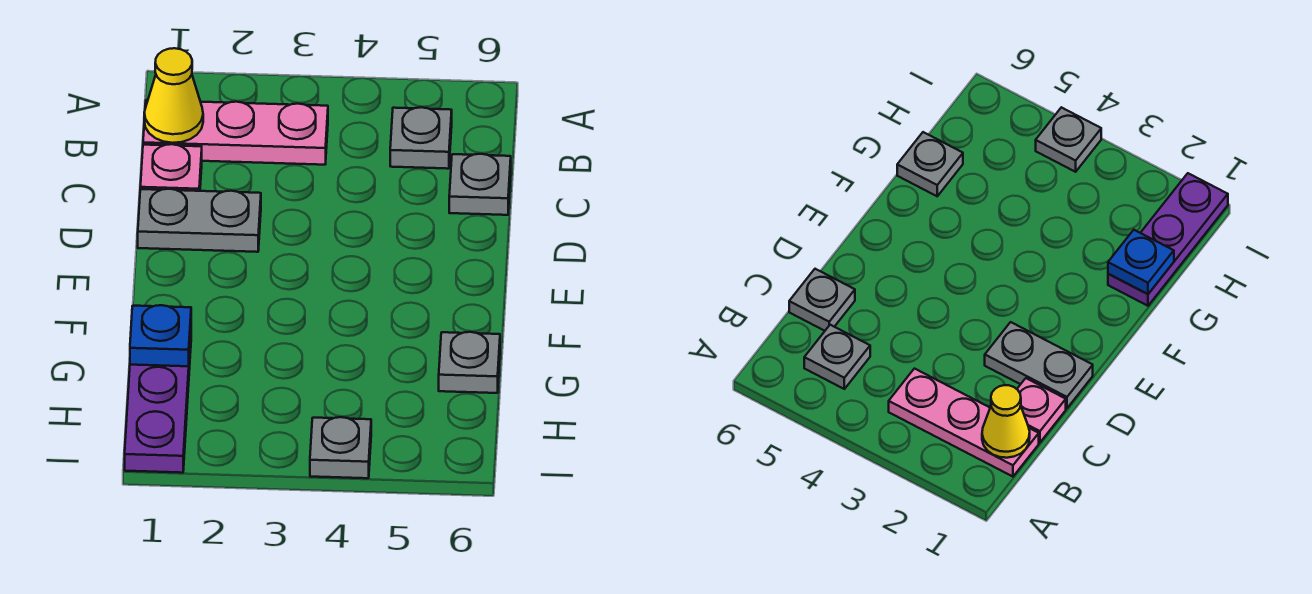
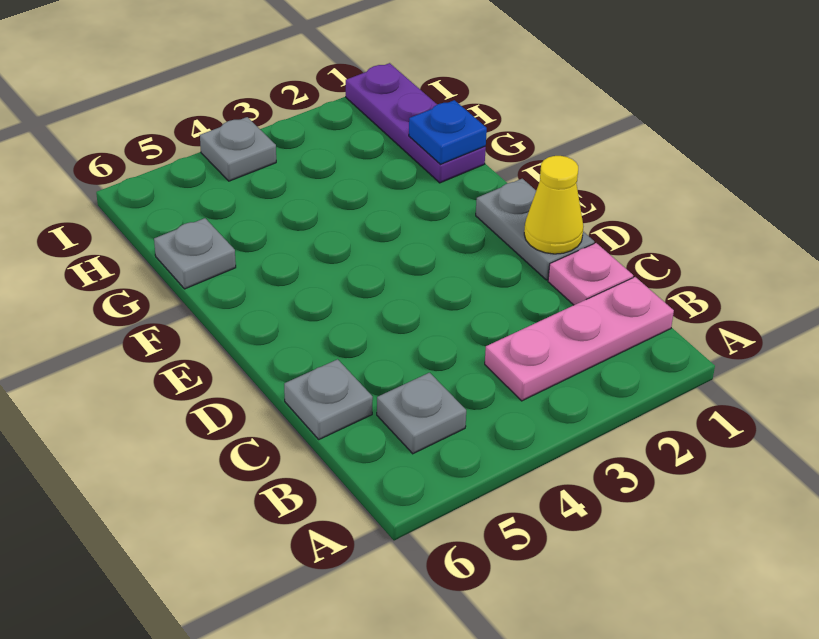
yellow 1x1 cone [144,48,203,143] -> yellow 1x1 cone moved to [524,156,583,254]
grey 1x2 plate [138,189,261,252] -> grey 1x2 plate turned to [476,179,594,280]

